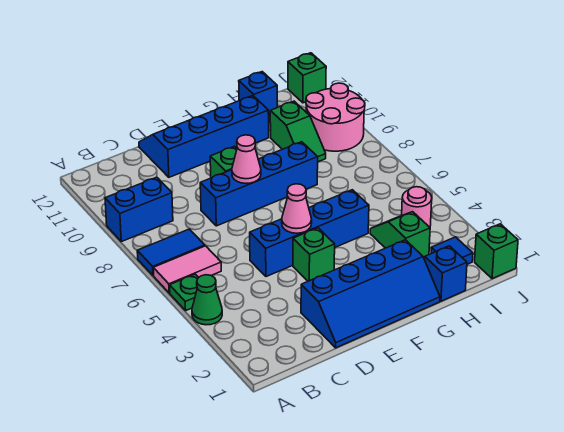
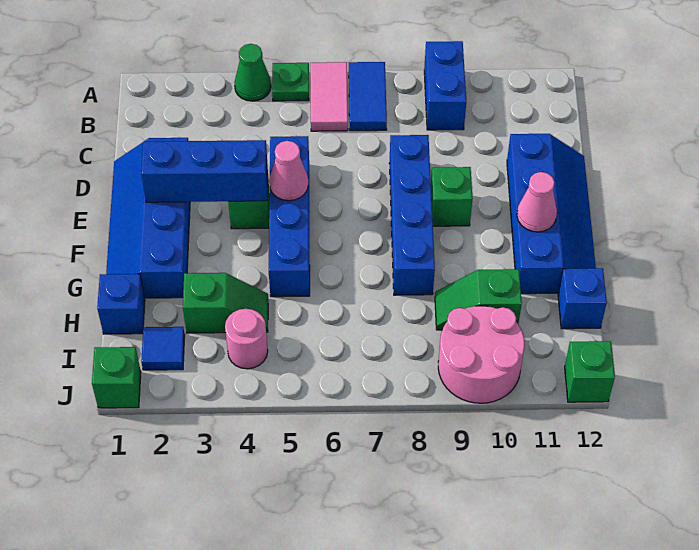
none -> blue 1x3 brick [141,140,268,202]
pink 1x1 cone [232,135,261,183] -> pink 1x1 cone moved to [517,172,557,232]

